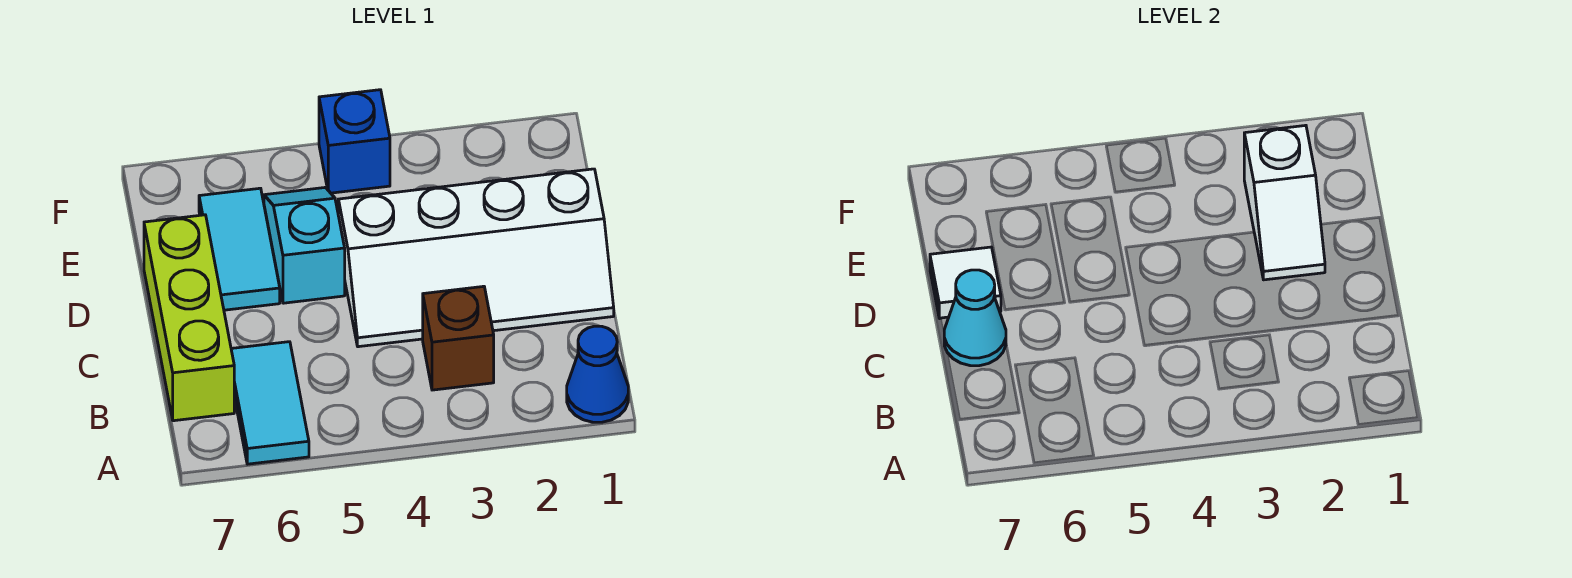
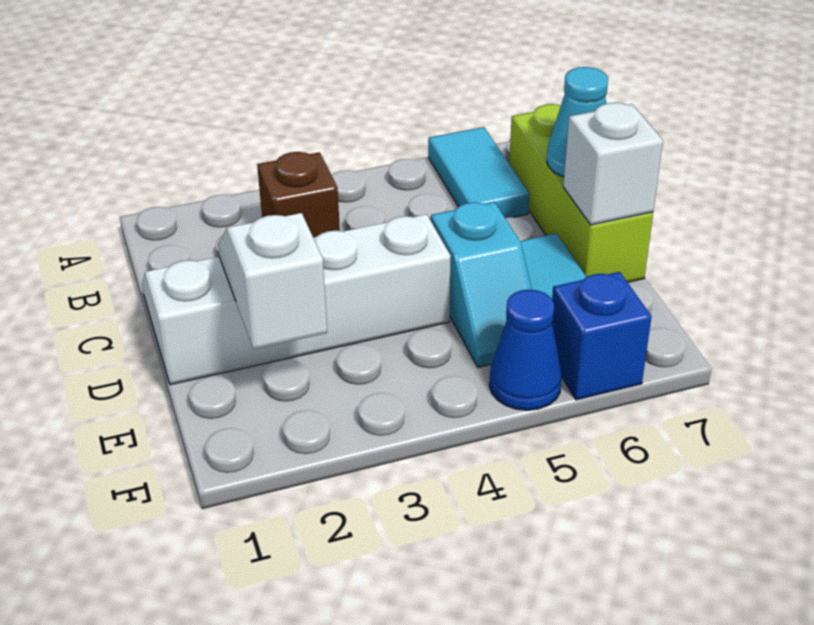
blue 1x1 cone [567,326,628,422] -> blue 1x1 cone moved to [489,290,562,410]
white 1x1 tile [930,247,1001,319] -> white 1x1 brick [563,103,663,225]
blue 1x1 brick [319,90,390,193] -> blue 1x1 brick moved to [552,272,652,400]

